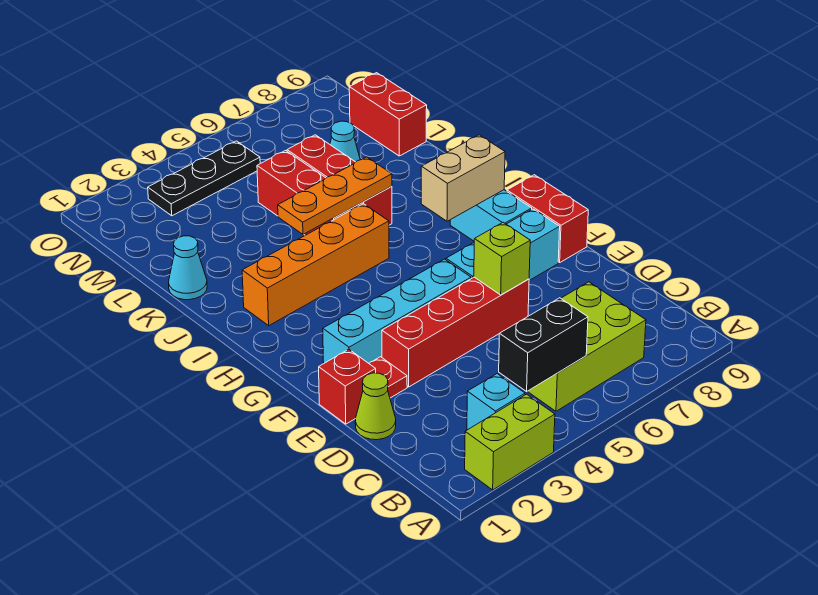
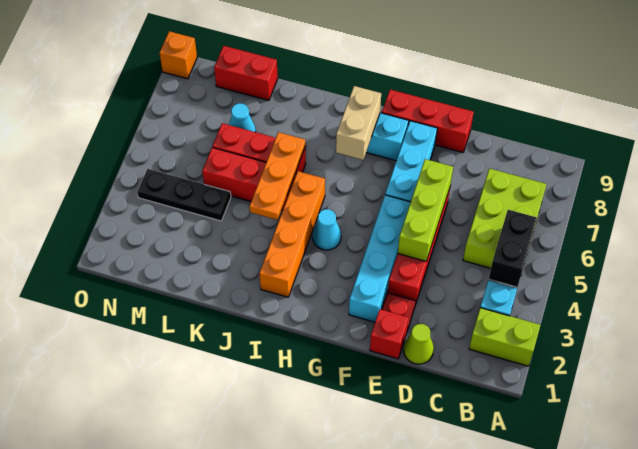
lime 1x2 brick [465,394,555,490] -> lime 1x2 brick turned to [469,308,540,366]
lime 1x1 brick [474,222,530,295] -> lime 1x3 brick [398,159,453,261]
red 1x2 brick [507,175,588,263] -> red 1x3 brick [382,90,474,152]
cyan 1x1 cone [169,236,207,300] -> cyan 1x1 cone moved to [312,209,341,250]
black 1x3 plate [148,141,260,216] -> black 1x3 plate turned to [138,169,231,221]
none -> orange 1x1 brick [160,31,197,79]

